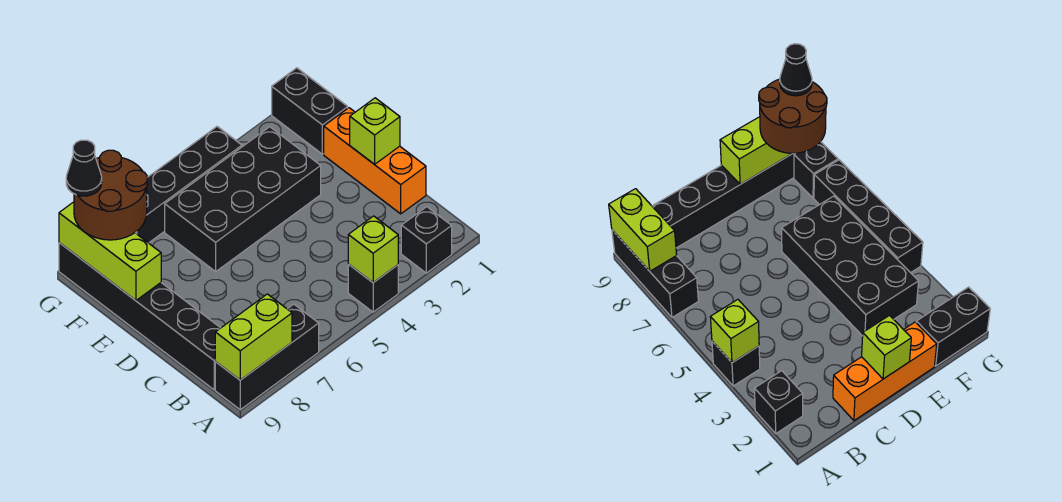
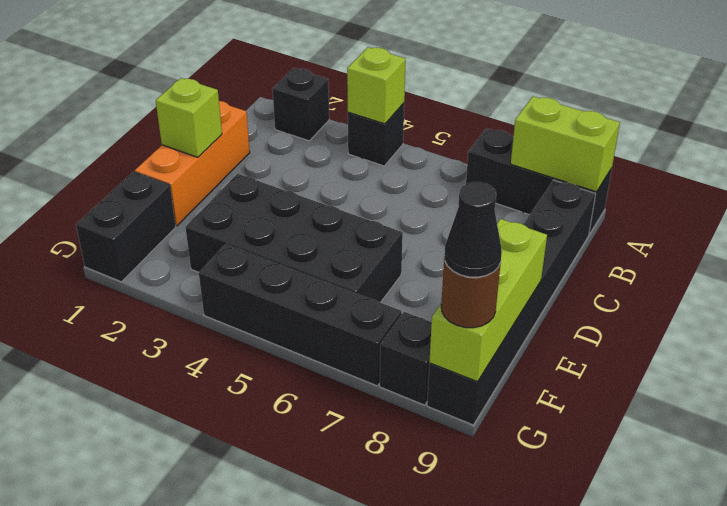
brown 2x2 round brick [74,150,147,240] -> brown 1x1 round brick [441,256,501,328]

